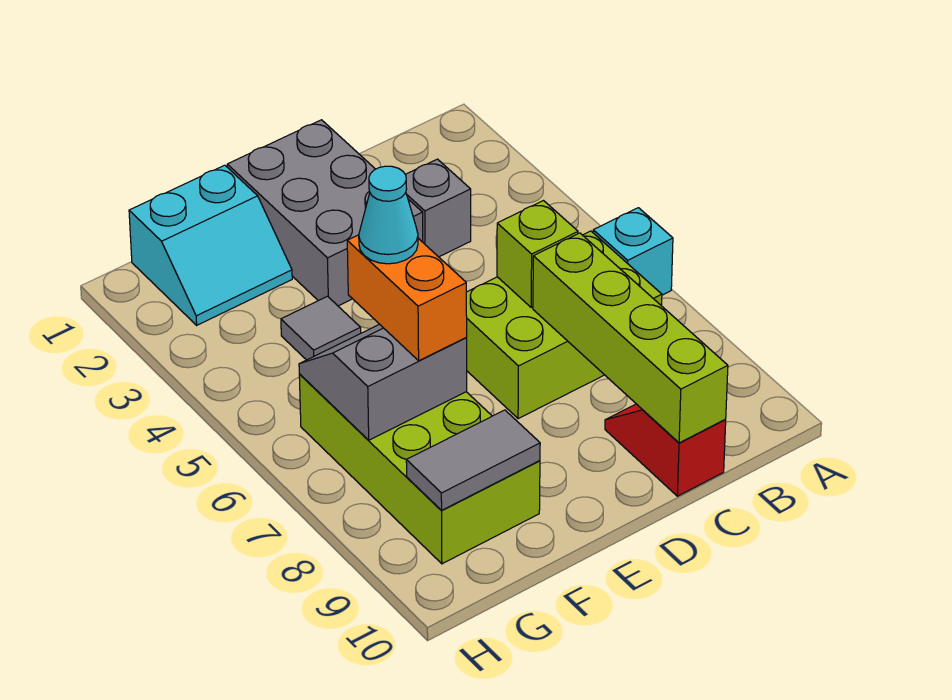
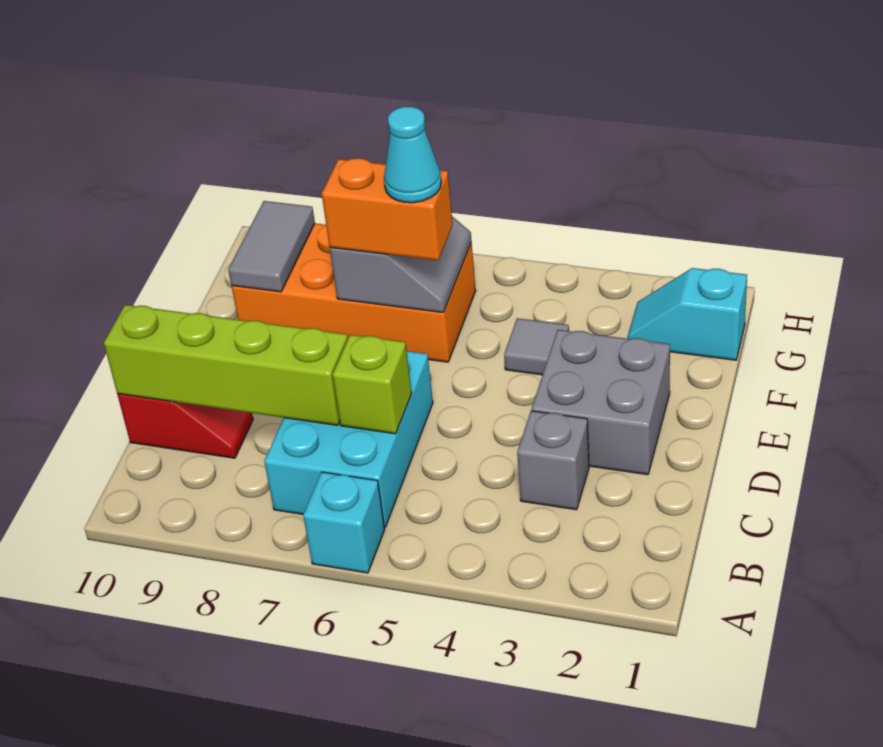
lime 2x3 brick [466,231,662,419] -> cyan 2x3 brick [264,351,433,527]
grey 2x3 brick [227,120,423,306] -> grey 2x2 brick [532,330,670,475]
cyan 2x2 slope [129,165,292,325] -> cyan 1x2 slope [627,268,747,360]
lime 2x4 brick [299,374,540,564] -> orange 2x4 brick [232,223,476,362]

